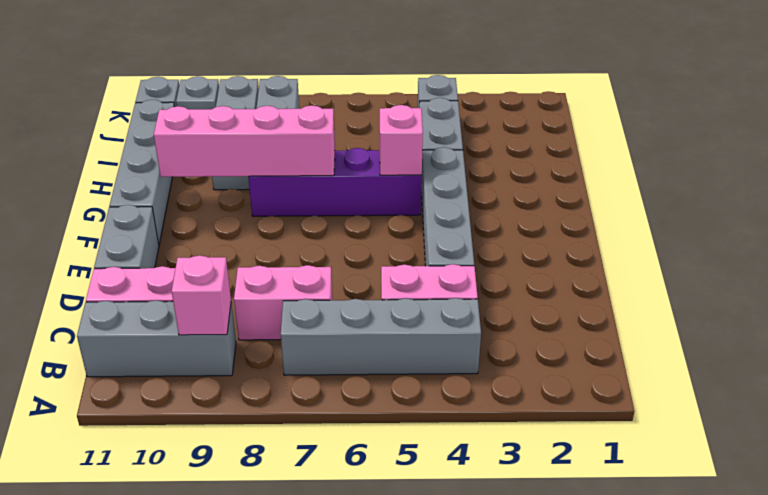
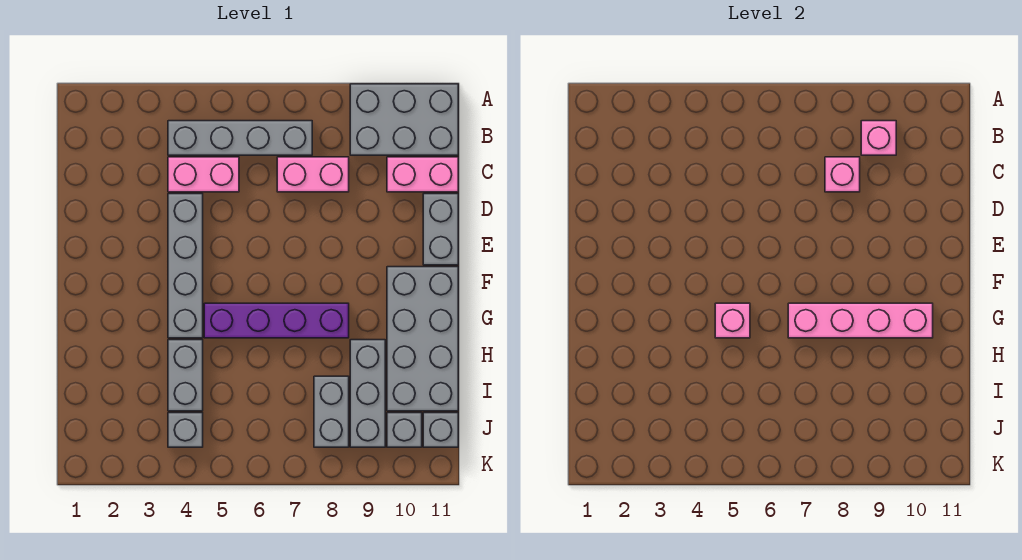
grey 1x3 brick [77,300,236,377] -> grey 2x3 brick [350,84,458,155]
none -> pink 1x1 brick [825,157,860,192]
grey 1x4 brick [110,100,175,244] -> grey 2x4 brick [387,267,458,411]

